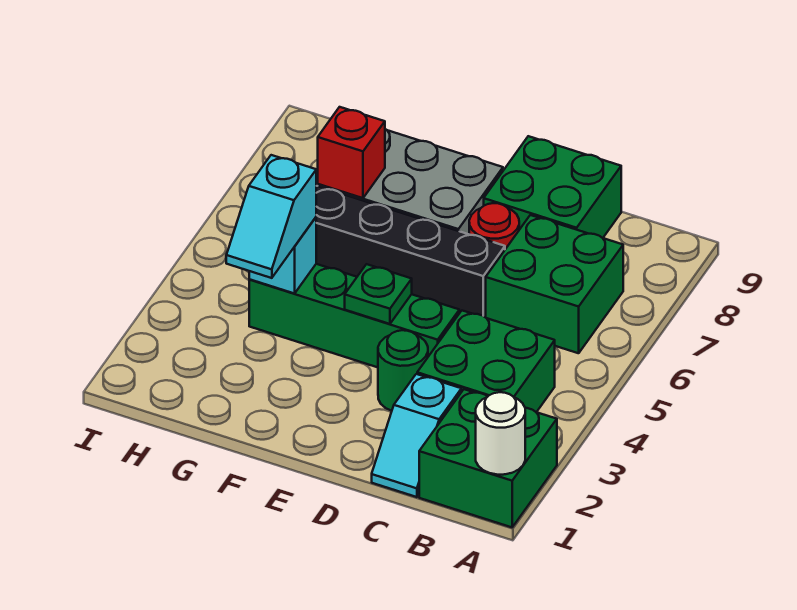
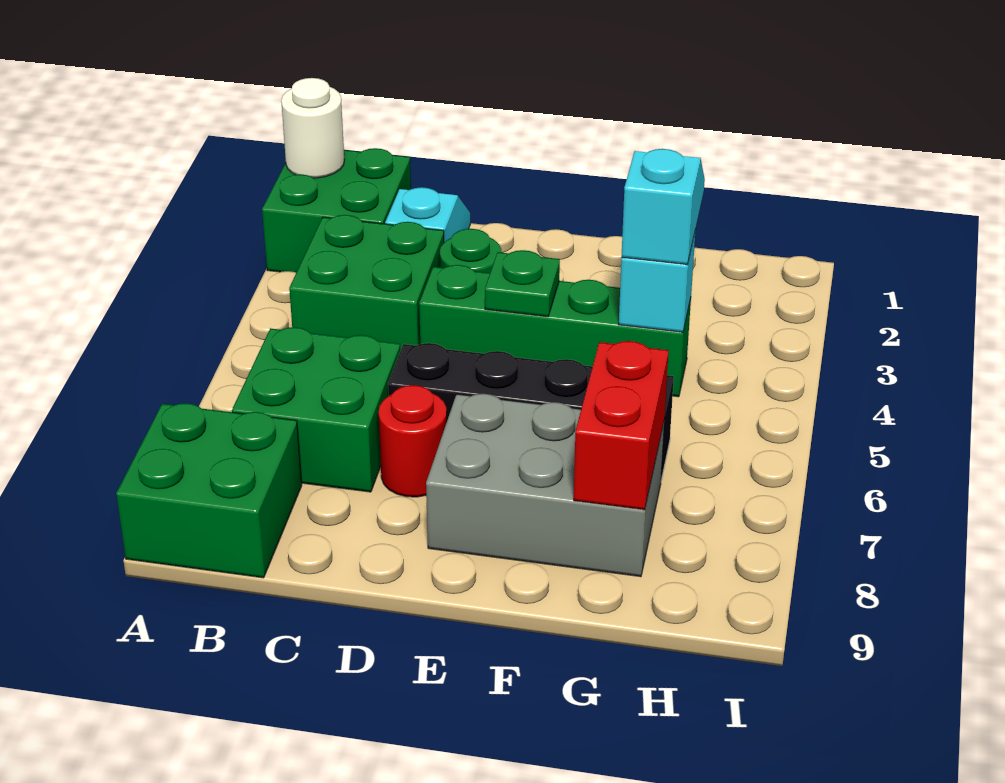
green 2x2 brick [484,136,621,238] -> green 2x2 brick moved to [116,403,302,578]
red 1x1 brick [318,107,385,198] -> red 1x2 brick [574,341,669,510]

